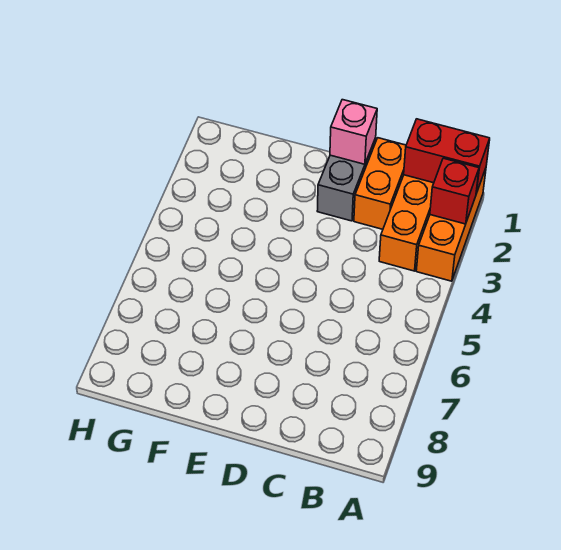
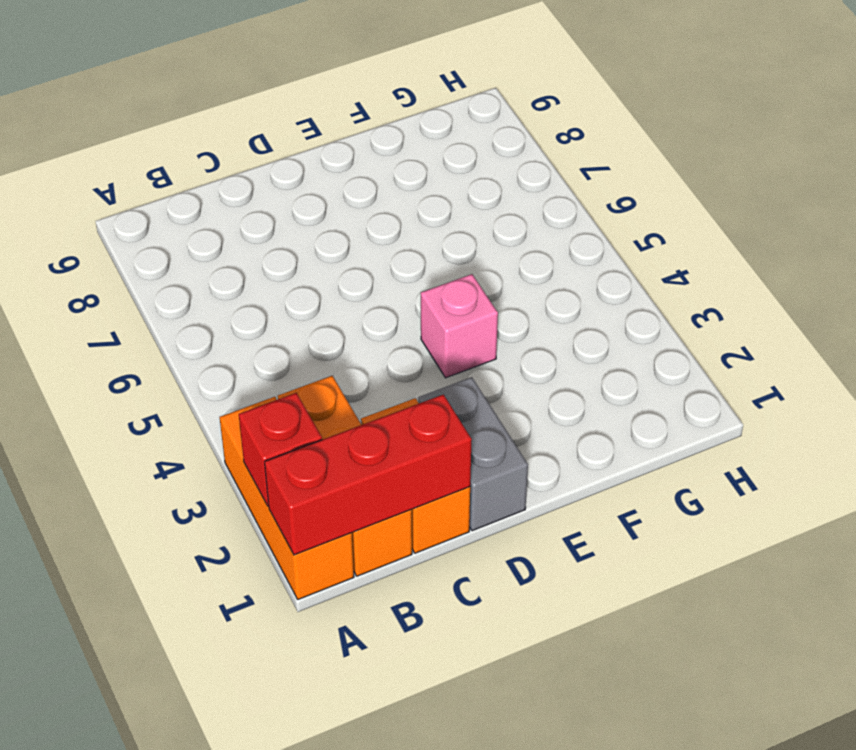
red 1x2 brick [404,119,490,194] -> red 1x3 brick [265,394,472,555]
pink 1x1 brick [330,100,377,164] -> pink 1x1 brick moved to [421,274,498,378]

